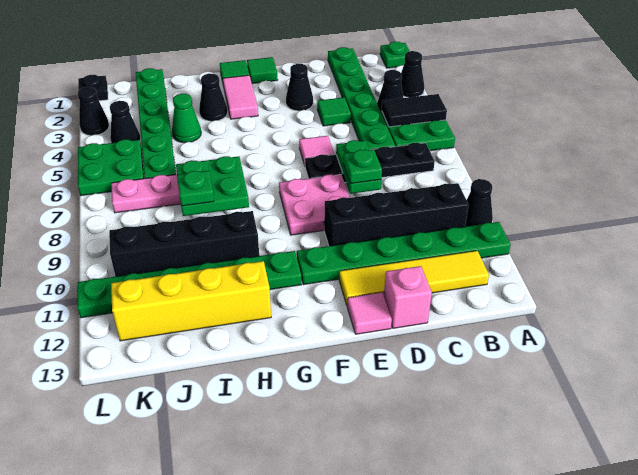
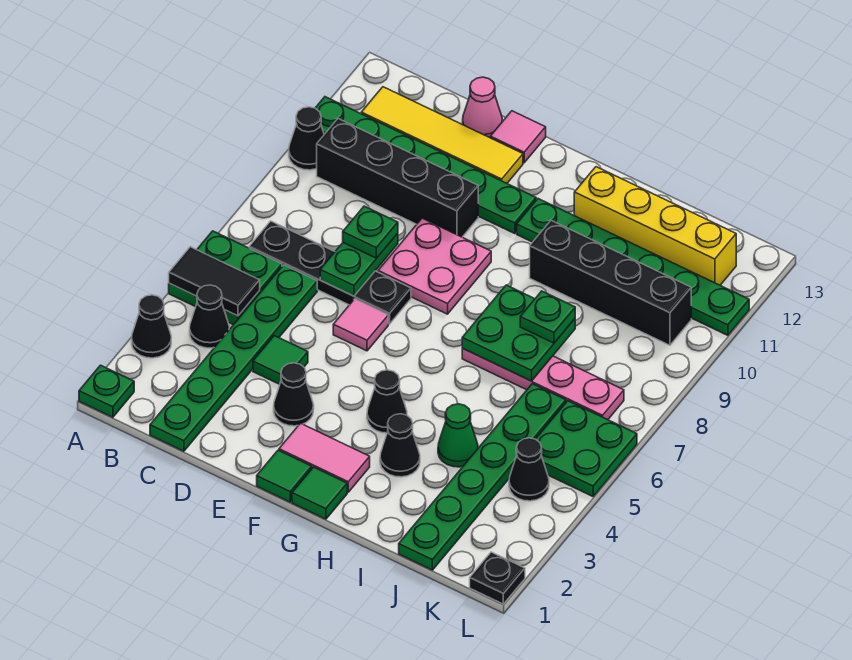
pink 1x1 brick [384,266,432,328] -> pink 1x1 cone [463,77,502,138]
pink 1x2 tile [223,75,258,119] -> pink 1x2 tile turned to [279,423,370,492]
black 1x1 cone [78,87,109,136] -> black 1x1 cone moved to [367,370,407,433]

